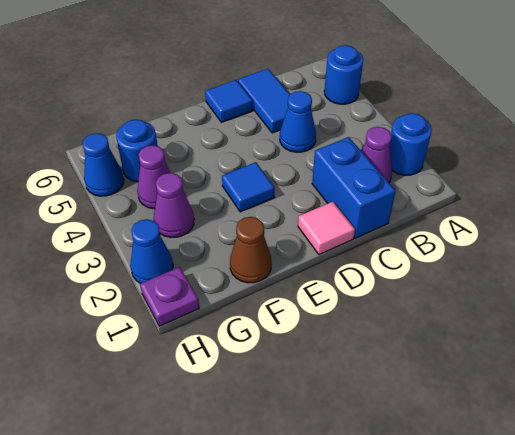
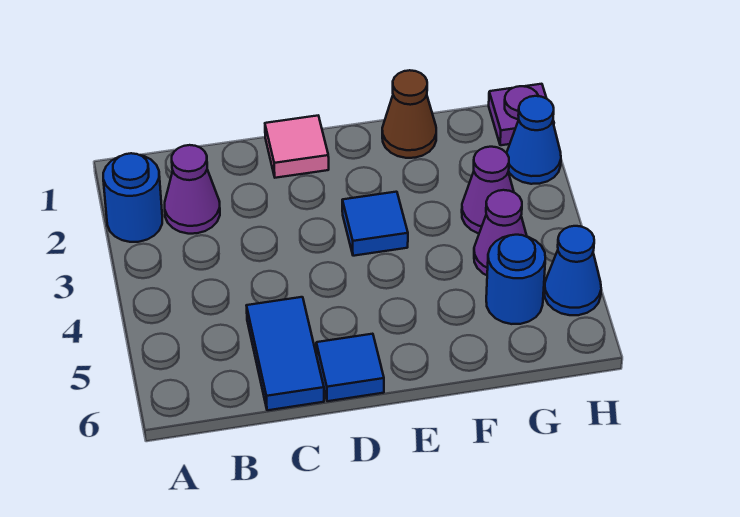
blue 1x1 round brick [324,45,363,104] -> none
blue 1x2 brick [312,137,396,238] -> none
blue 1x1 cone [280,91,316,152] -> none

